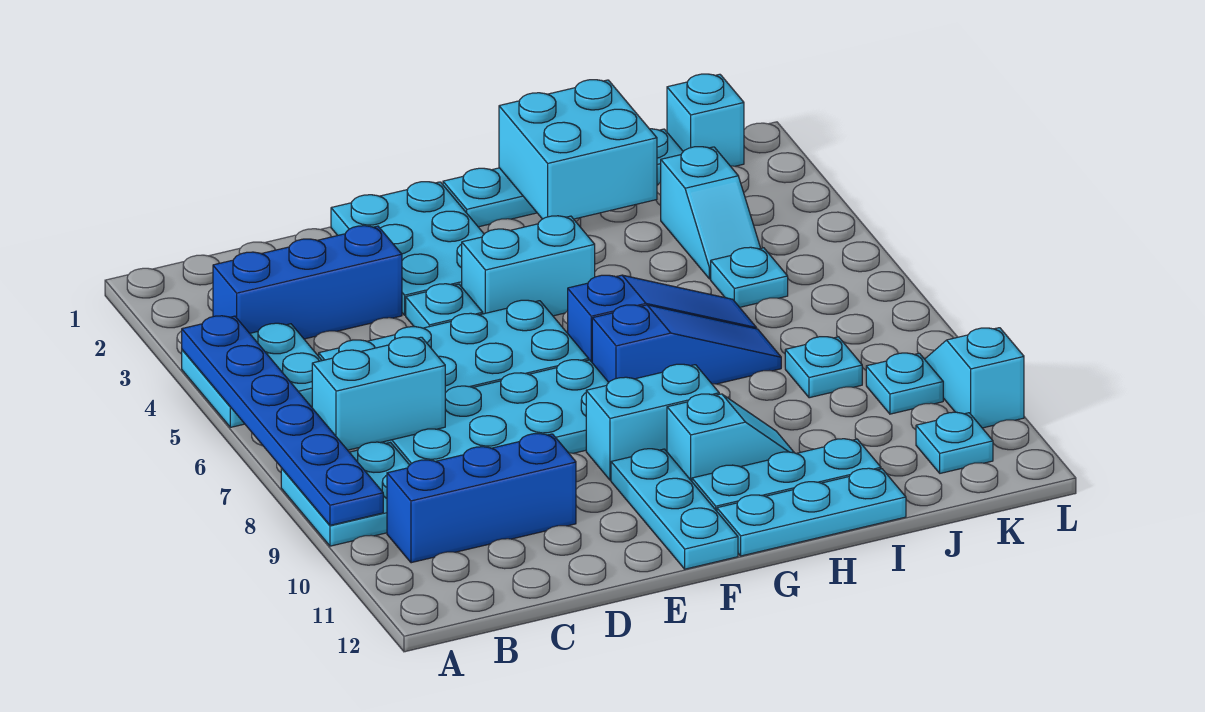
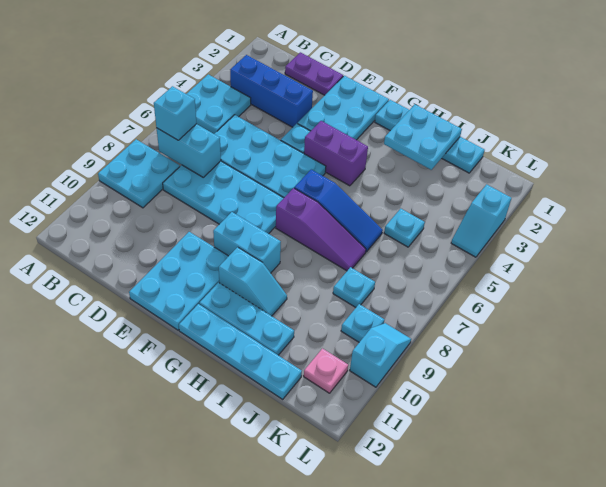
blue 1x6 plate [182,316,383,525] -> none
blue 1x3 brick [387,434,576,563] -> none
none -> purple 1x2 plate [285,52,343,95]
cyan 1x2 brick [462,216,595,316] -> purple 1x2 brick [304,121,368,186]
cyan 1x3 plate [611,449,738,569] -> cyan 2x3 plate [129,232,228,330]
blue 1x3 slope [592,305,781,384] -> purple 1x3 slope [276,188,366,271]
cyan 1x3 plate [717,468,906,556] -> cyan 1x4 plate [179,304,302,399]
cyan 2x2 brick [499,80,657,219] -> cyan 2x2 plate [384,104,462,170]
cyan 1x2 slope [661,147,761,279] -> cyan 1x2 slope moved to [451,184,511,257]
cyan 1x1 brick [667,74,744,166] -> cyan 1x1 brick moved to [154,86,196,140]
cyan 1x1 plate [916,412,993,473] -> pink 1x1 plate [304,349,348,393]

